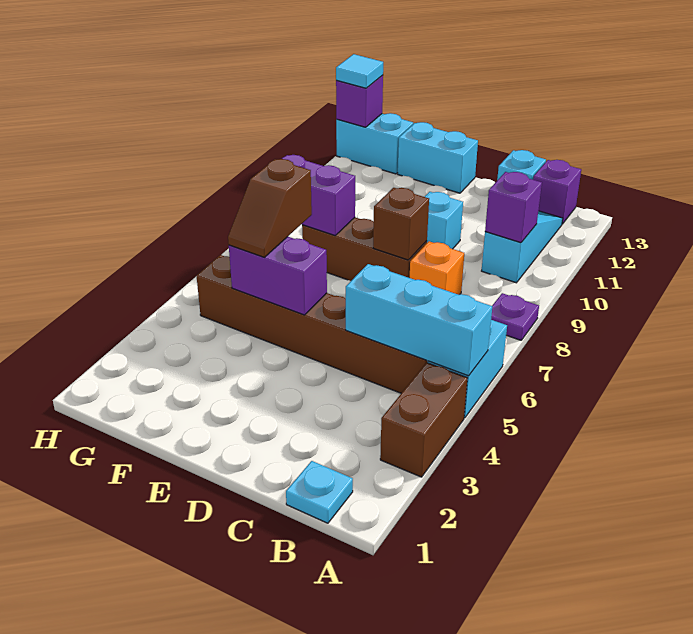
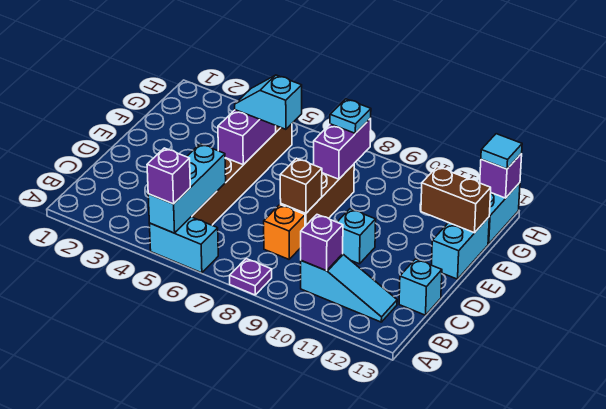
brown 1x2 brick [380,363,467,477] -> brown 1x2 brick moved to [421,167,491,233]
cyan 1x1 plate [286,461,353,523] -> cyan 1x1 plate moved to [330,99,371,134]
purple 1x1 brick [533,160,581,224] -> purple 1x1 brick moved to [147,148,190,204]
brown 1x2 slope [228,159,312,257] -> cyan 1x2 slope [235,75,302,129]

